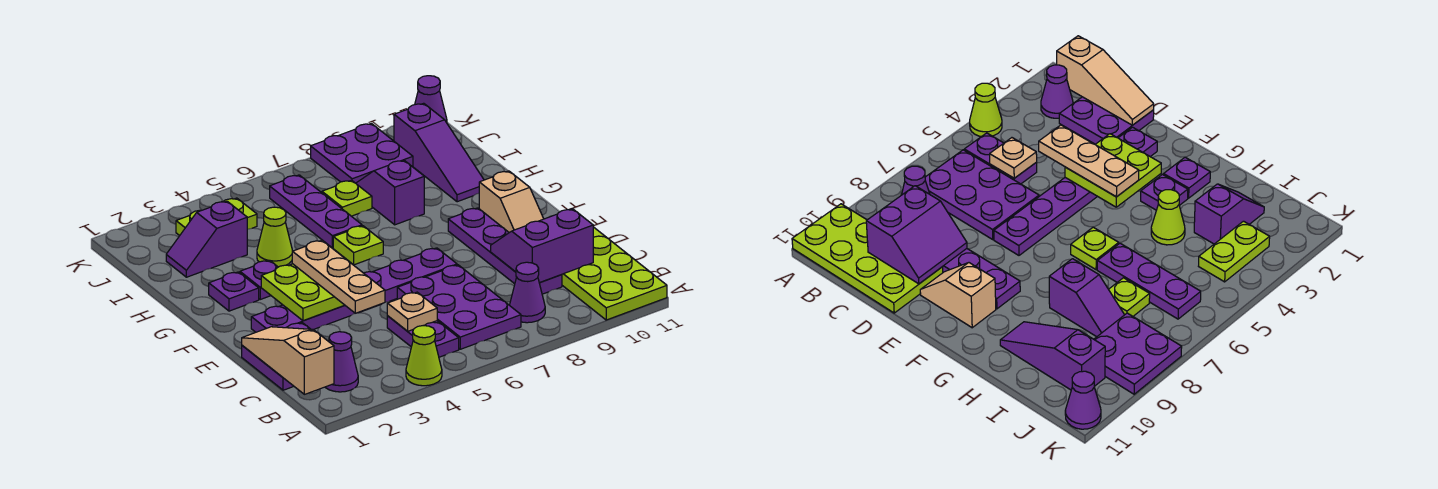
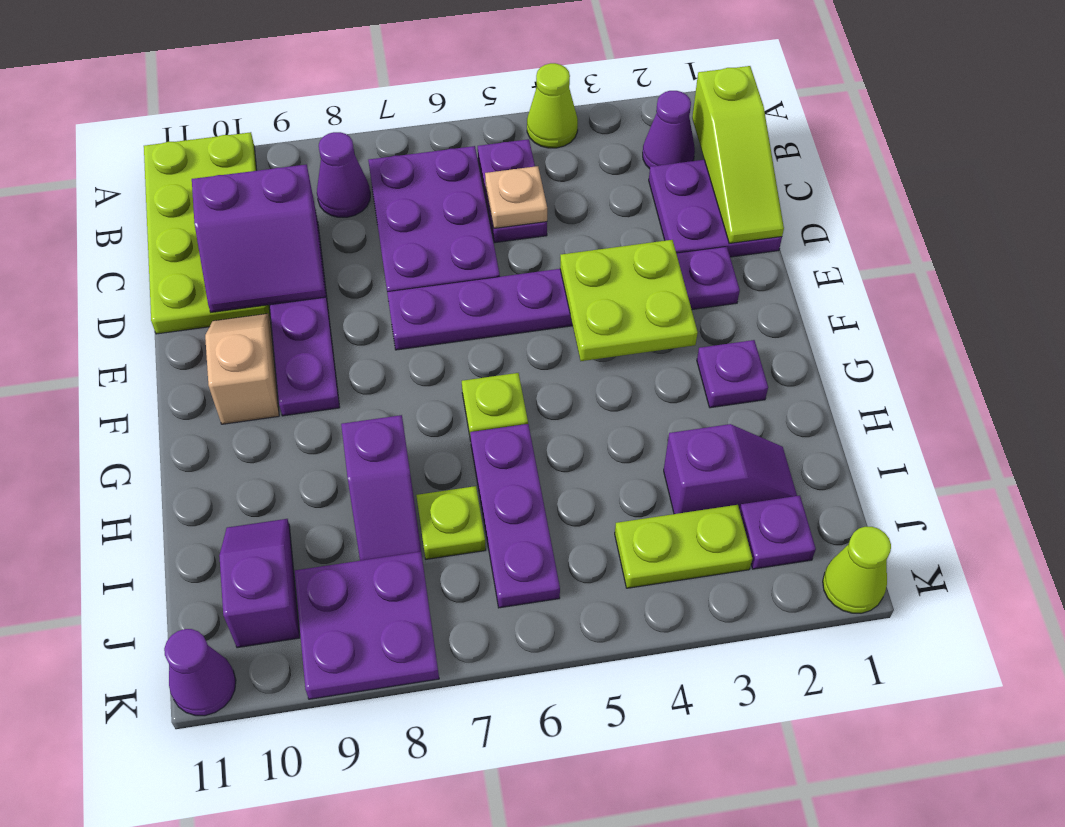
tan 1x3 slope [242,327,334,394] -> lime 1x3 slope [692,66,784,243]
tan 1x3 plate [292,240,385,313] -> none
purple 1x1 plate [240,260,278,299] -> purple 1x1 plate moved to [740,496,816,569]
lime 1x1 cone [257,207,293,267] -> lime 1x1 cone moved to [823,527,891,613]
purple 1x3 slope [394,103,484,202] -> purple 1x2 slope [219,519,300,648]

